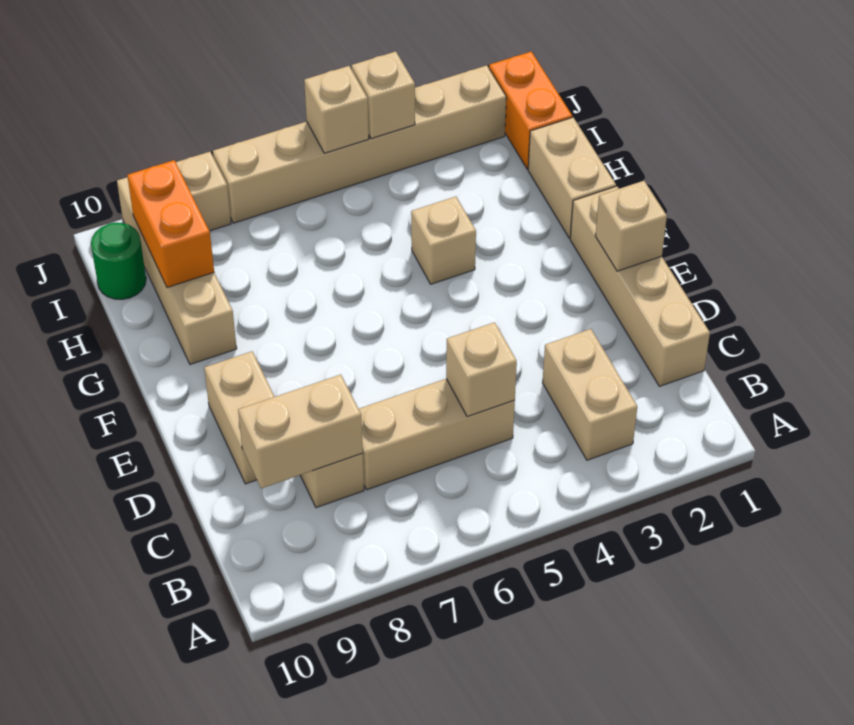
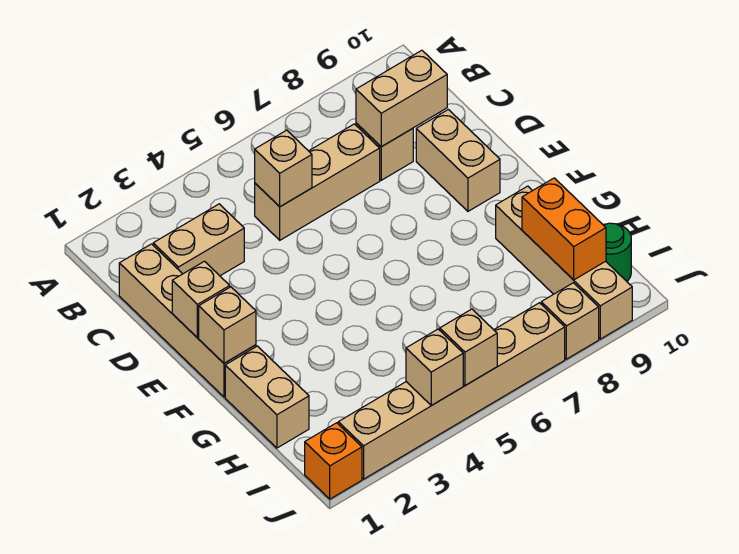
tan 1x2 brick [542,329,637,460] -> tan 1x2 brick turned to [153,204,244,276]
tan 1x1 brick [411,197,476,284] -> tan 1x1 brick moved to [199,287,256,363]
orange 1x2 brick [489,52,572,169] -> orange 1x1 brick [305,423,362,499]

